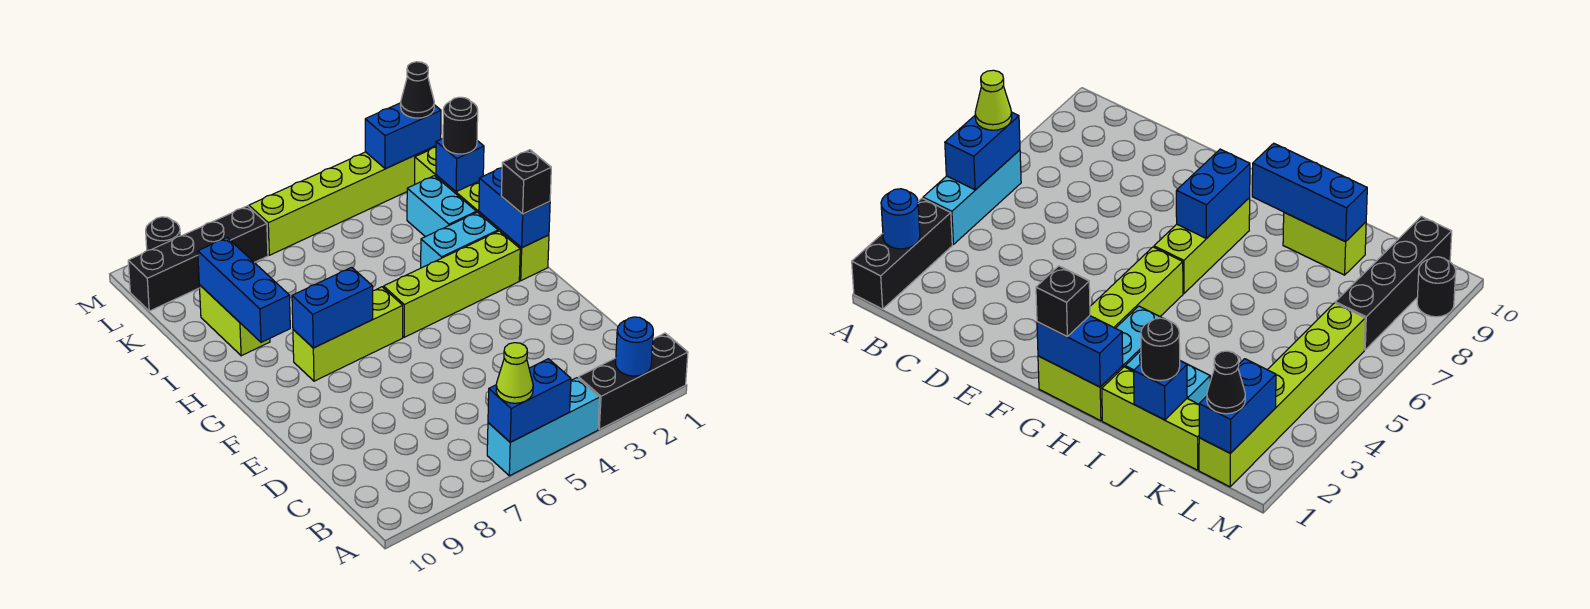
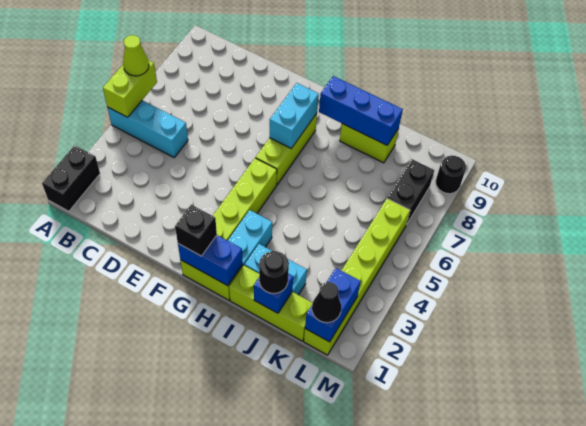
black 1x3 brick [578,333,688,429] -> black 1x2 brick [42,145,100,211]
blue 1x1 round brick [616,317,653,376] -> none
cyan 1x3 brick [487,378,600,476] -> cyan 1x3 brick turned to [107,100,188,157]
blue 1x2 brick [488,359,571,442] -> lime 1x2 brick [103,60,157,117]
blue 1x2 brick [292,267,373,348] -> cyan 1x2 brick [269,83,319,148]
black 1x4 brick [128,206,268,311] -> black 1x2 brick [387,159,434,225]

